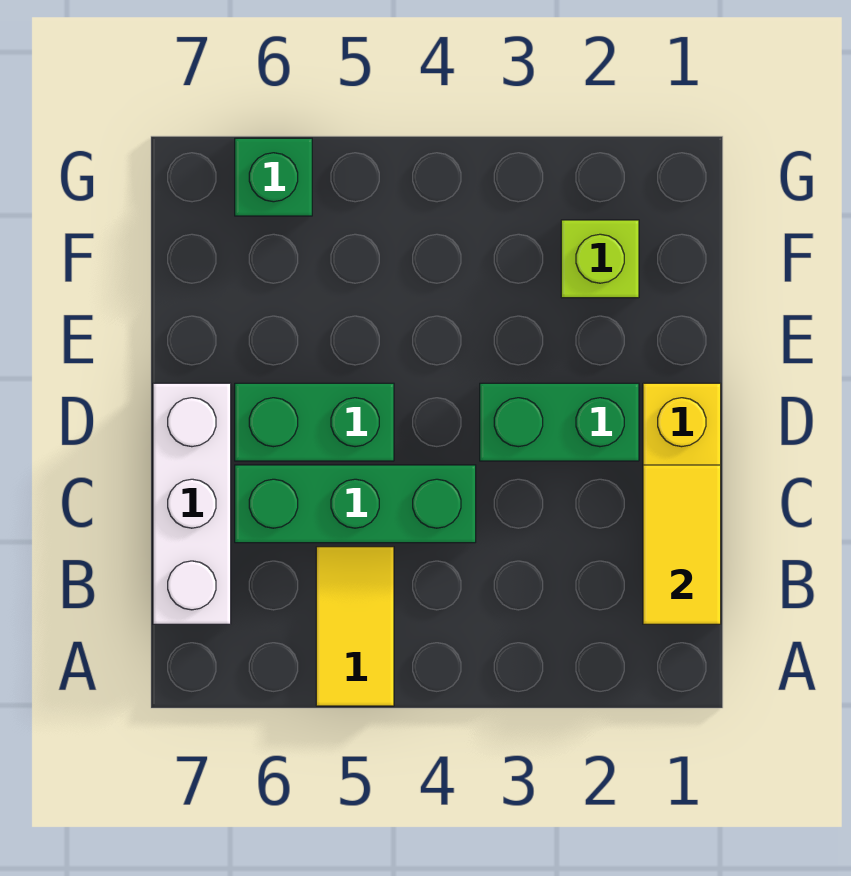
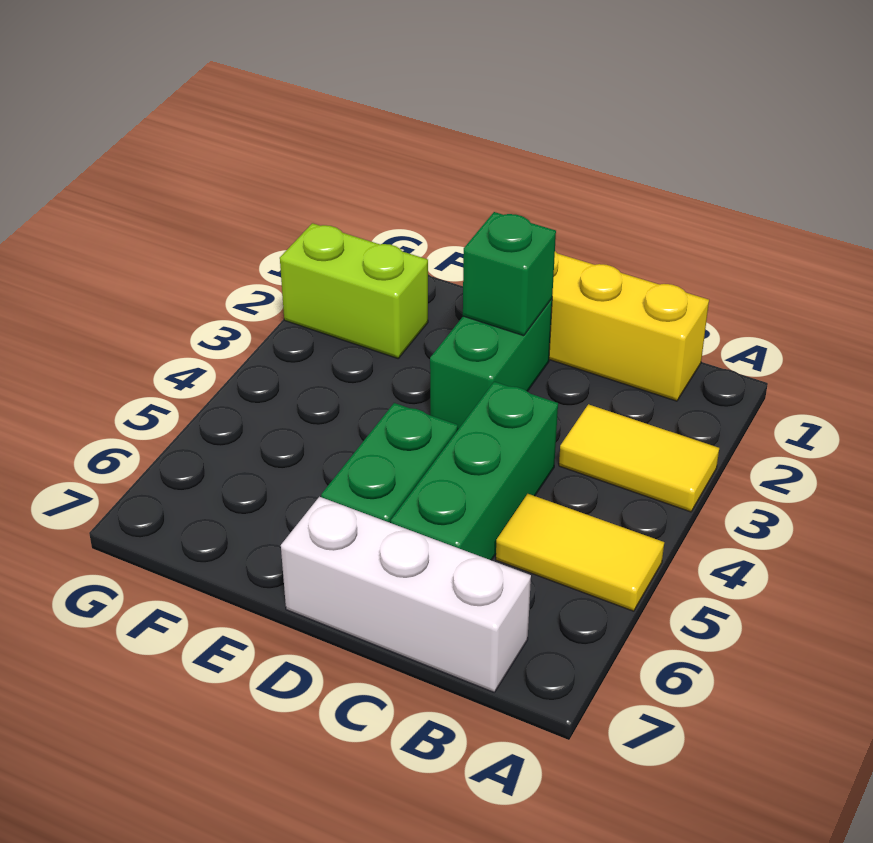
yellow 1x2 tile [643,465,721,624] -> yellow 1x2 tile moved to [559,404,719,512]
lime 1x1 brick [561,220,639,298] -> lime 1x2 brick [280,223,428,358]
green 1x1 brick [235,138,312,216] -> green 1x1 brick moved to [463,212,556,336]

